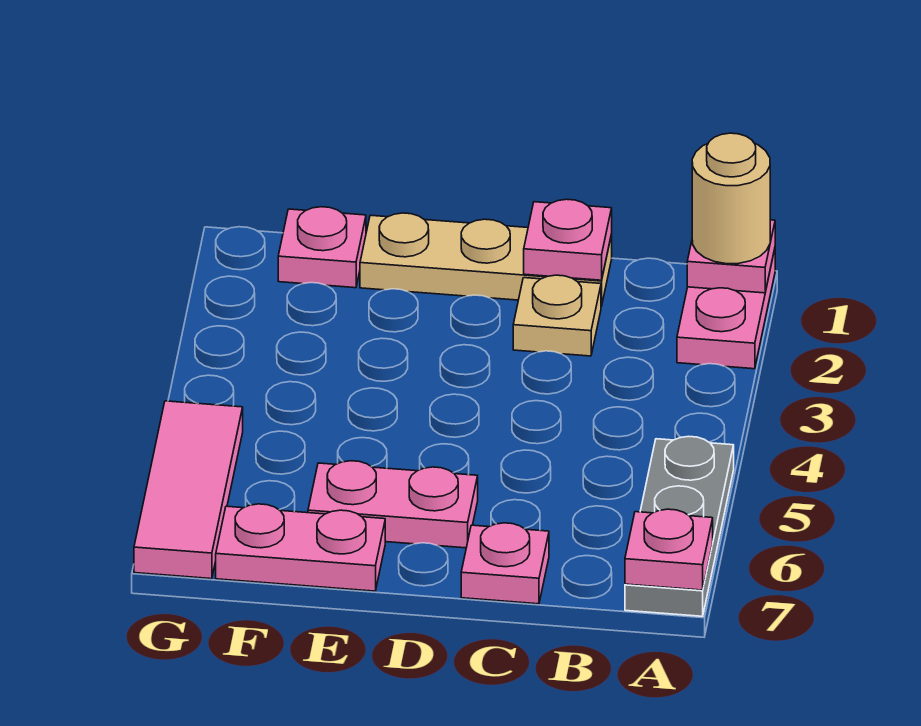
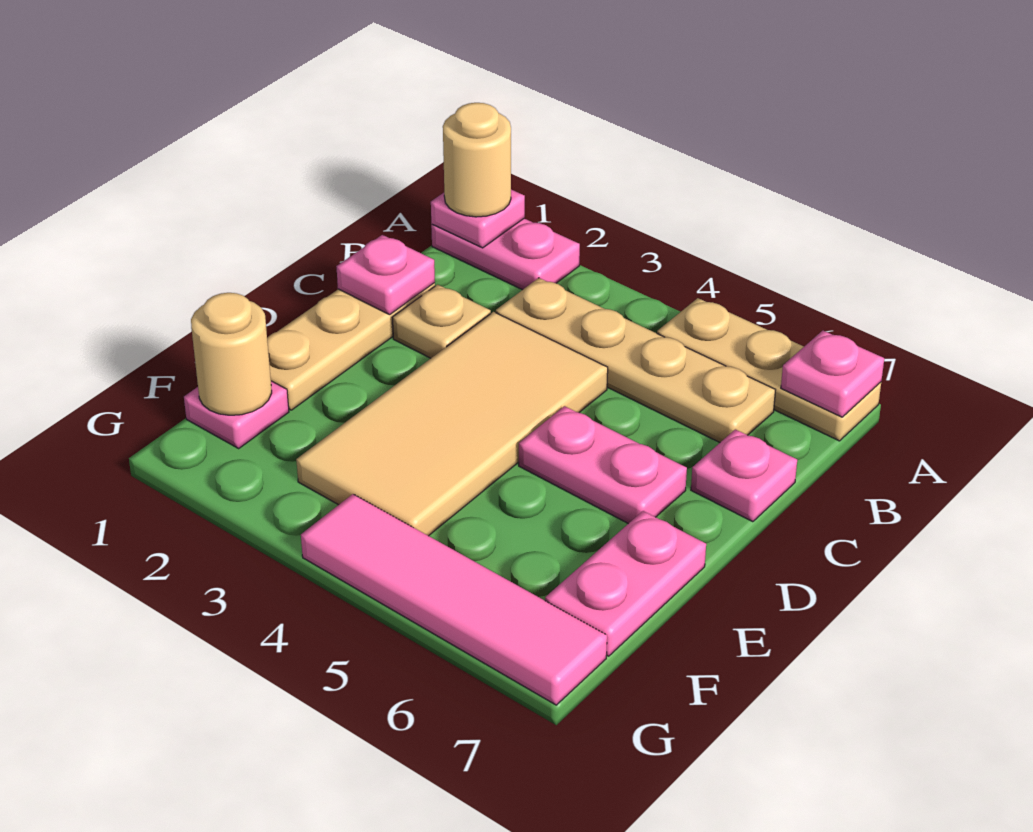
grey 1x3 plate [625,436,734,616] -> tan 1x3 plate [657,298,881,441]
none -> tan 1x4 plate [496,278,775,442]
none -> tan 2x4 tile [296,312,608,536]
pink 1x2 plate [308,461,478,548] -> pink 1x2 plate turned to [519,406,687,524]
none -> tan 1x1 round brick [191,293,272,415]
pink 1x3 tile [134,401,243,579] -> pink 1x4 tile [301,494,607,705]

